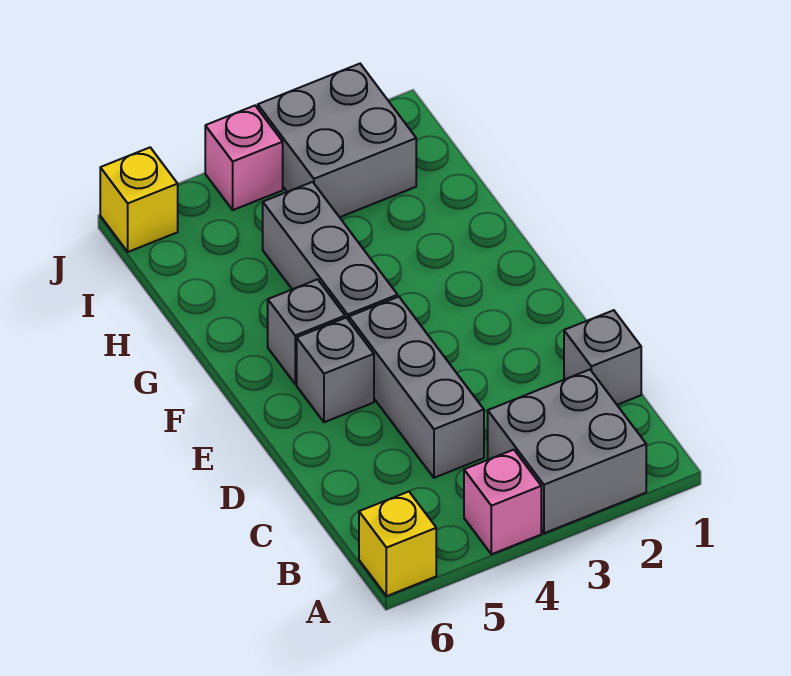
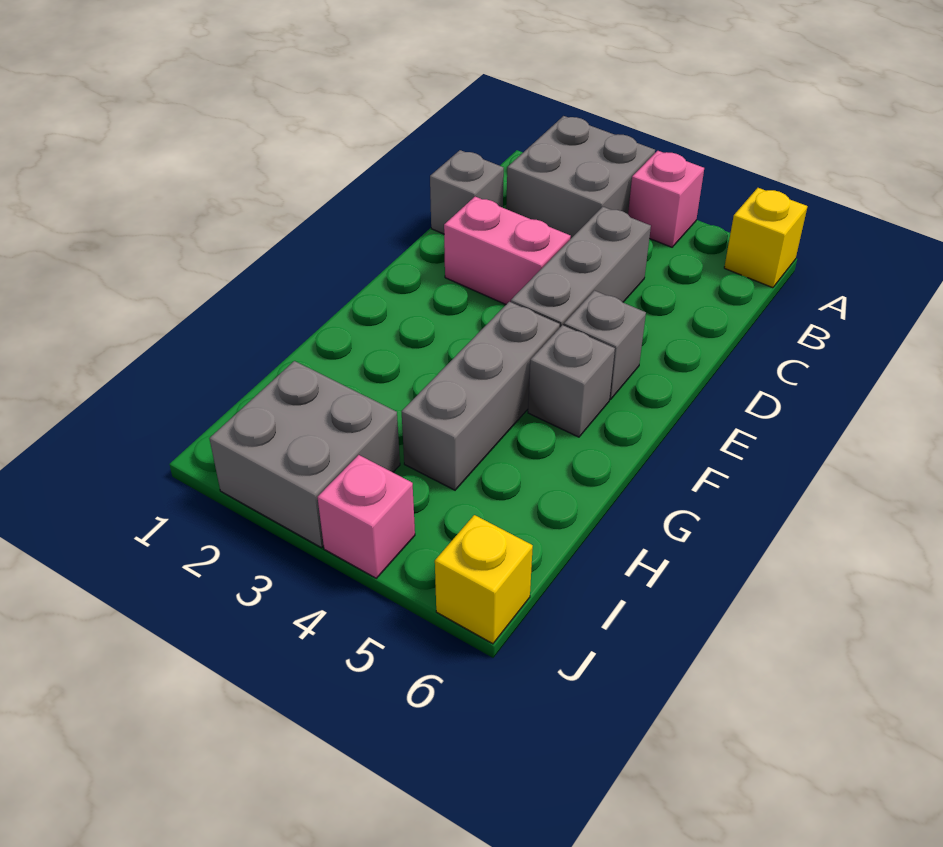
none -> pink 1x2 brick [444,197,571,304]

